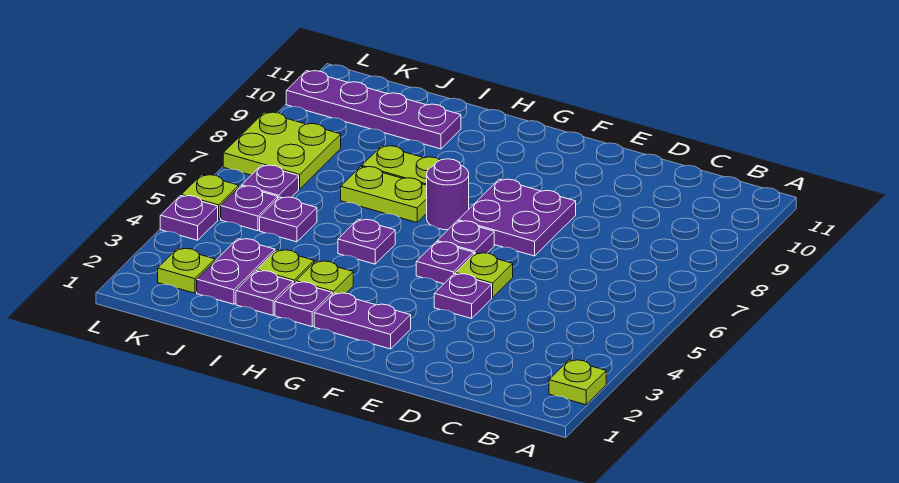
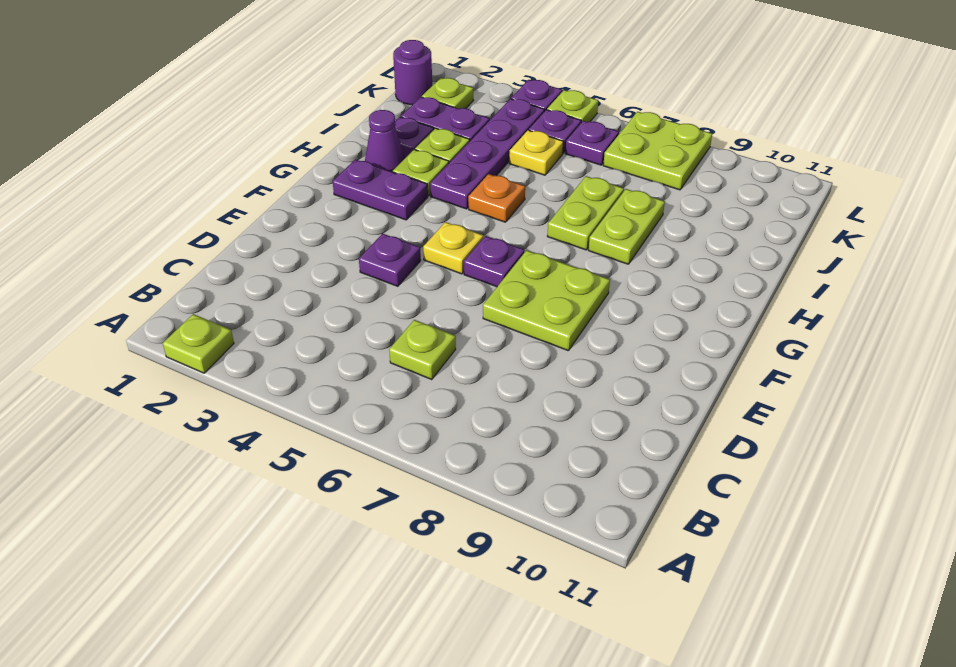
lime 1x1 plate [455,253,513,298] -> lime 1x1 plate moved to [389,320,456,379]
purple 2x2 plate [458,179,576,256] -> lime 2x2 plate [483,250,610,351]
purple 1x2 plate [314,293,411,349] -> purple 1x2 plate turned to [333,159,428,220]
purple 1x1 plate [416,242,474,284] -> yellow 1x1 plate [423,222,483,274]
purple 1x1 round brick [427,159,469,230] -> purple 1x1 round brick moved to [393,40,432,105]
purple 1x1 plate [275,282,332,327] -> purple 1x1 cone [365,110,405,172]
purple 1x1 plate [338,219,395,264] -> orange 1x1 plate [468,174,525,222]
purple 1x4 plate [286,71,461,149] -> purple 1x4 plate moved to [430,99,545,209]
purple 1x1 plate [260,197,317,242] -> yellow 1x1 plate [509,130,563,175]

